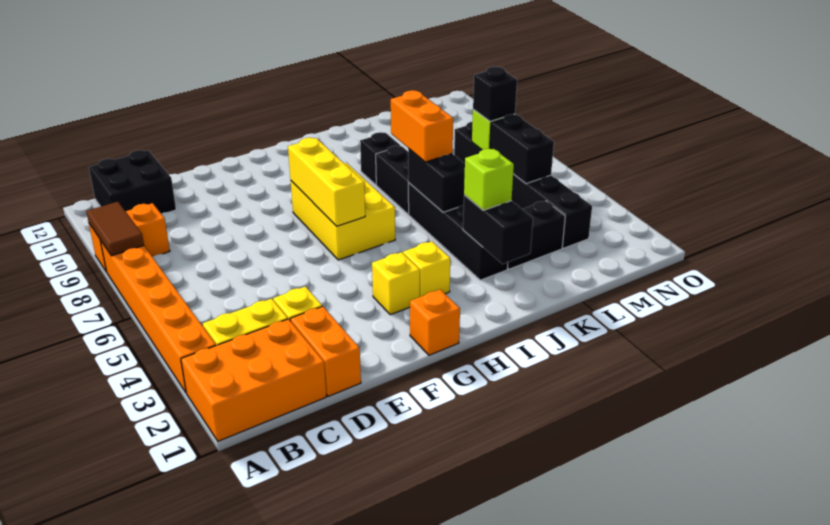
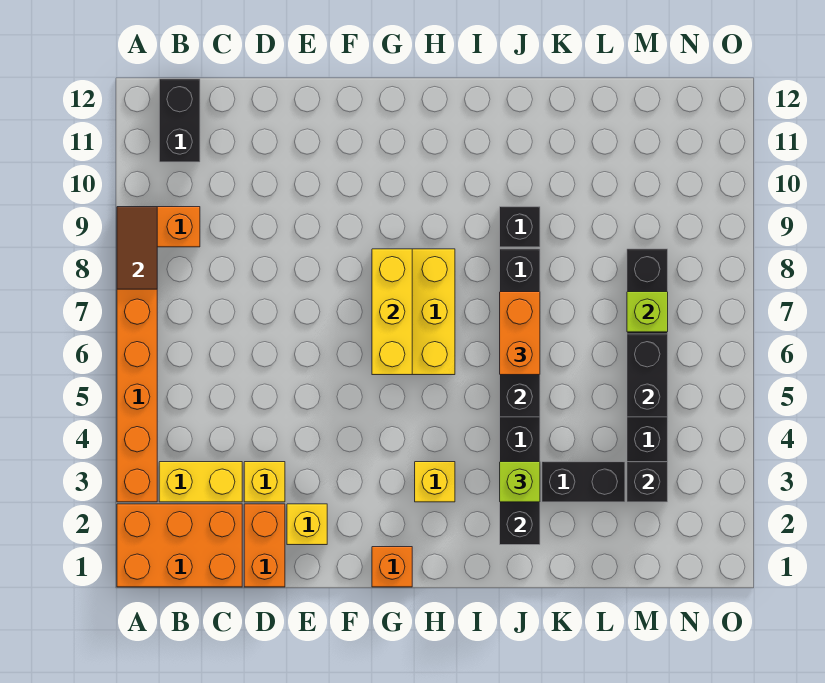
black 2x2 brick [89,150,176,214] -> black 1x2 brick [159,79,200,162]
yellow 1x1 brick [372,252,420,315] -> yellow 1x1 brick moved to [287,504,327,545]
black 1x1 brick [473,67,517,121] -> black 1x1 brick moved to [627,462,668,502]

